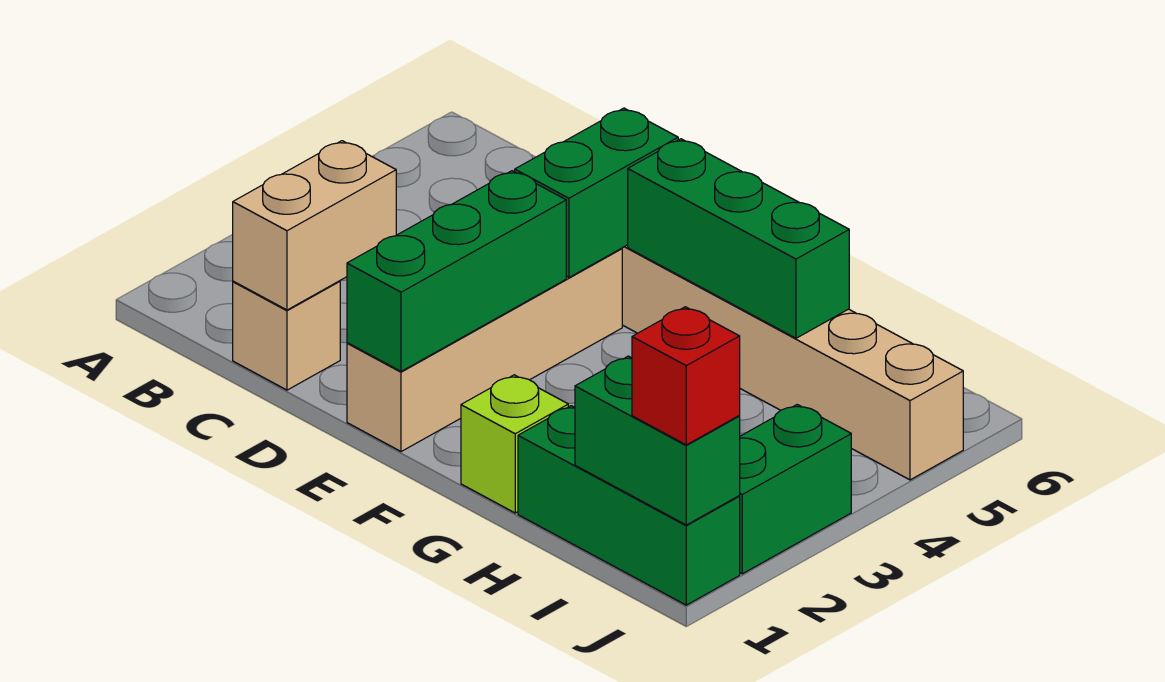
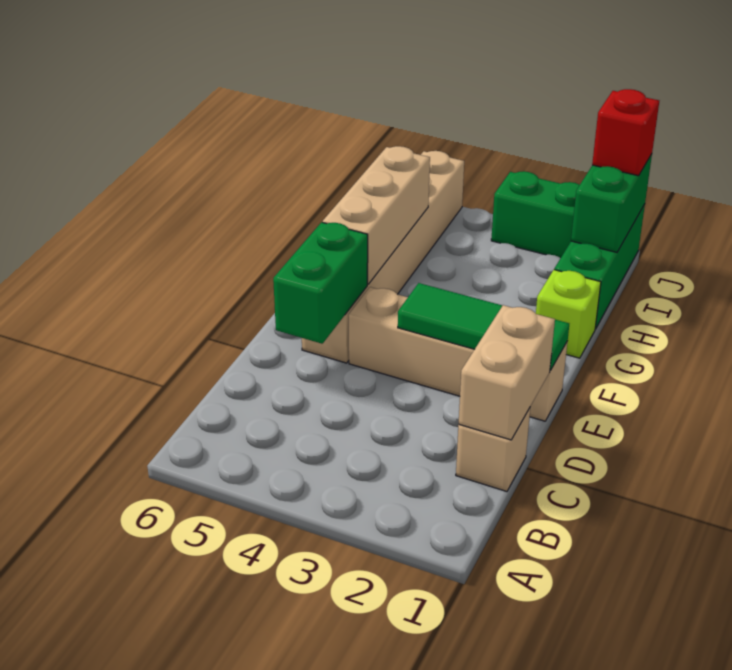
tan 1x2 brick [233,141,396,310] -> tan 1x2 brick turned to [459,305,555,440]
green 1x3 brick [347,171,566,371] -> green 1x3 tile [398,283,569,371]
green 1x2 brick [515,108,678,277] -> green 1x2 brick turned to [273,222,368,344]
green 1x3 brick [628,139,849,338] -> tan 1x3 brick [323,146,430,284]

